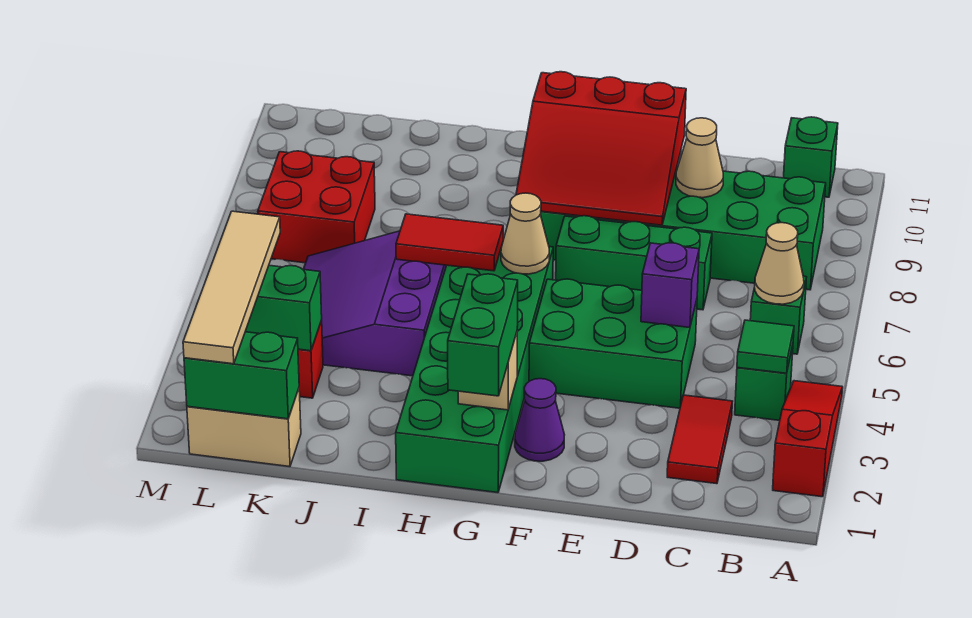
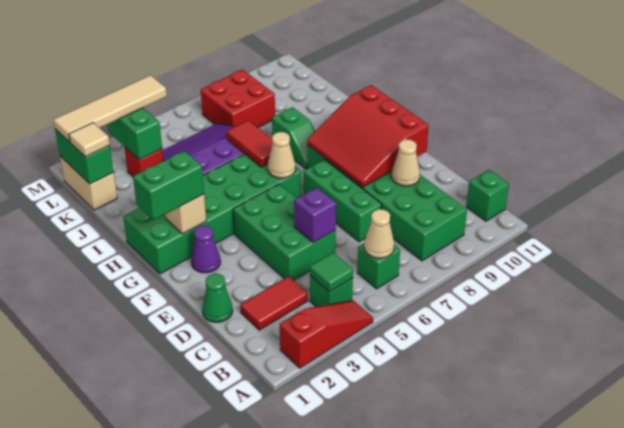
none -> green 1x1 cone [202,274,233,322]
none -> green 1x2 slope [272,107,315,169]
none -> tan 1x1 tile [69,123,110,157]

